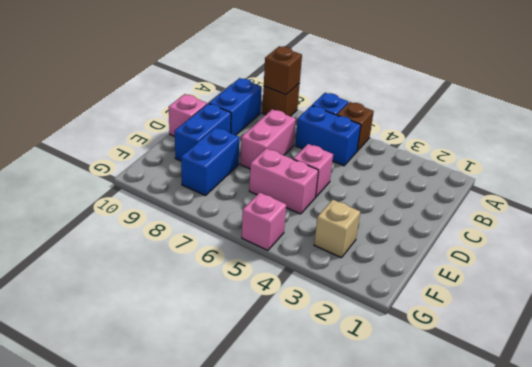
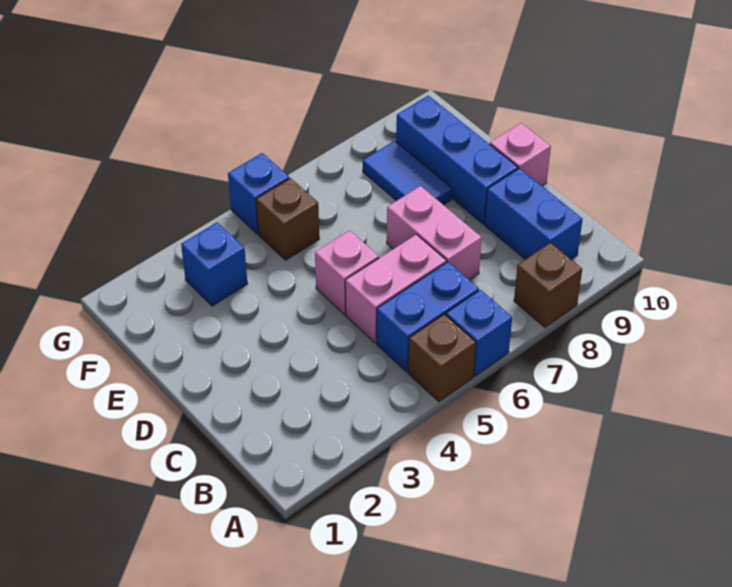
brown 1x1 brick [264,46,302,95] -> brown 1x1 brick moved to [256,178,319,260]
blue 1x2 brick [175,104,231,161] -> blue 1x3 brick [396,96,518,224]
pink 1x2 brick [249,148,318,214] -> pink 1x2 brick moved to [345,234,446,343]
blue 1x2 brick [181,127,239,196] -> blue 1x2 tile [363,141,452,205]
tan 1x1 brick [314,200,360,258] -> blue 1x1 brick [181,222,247,306]
pink 1x1 brick [242,193,286,250] -> blue 1x1 brick [228,153,289,234]

